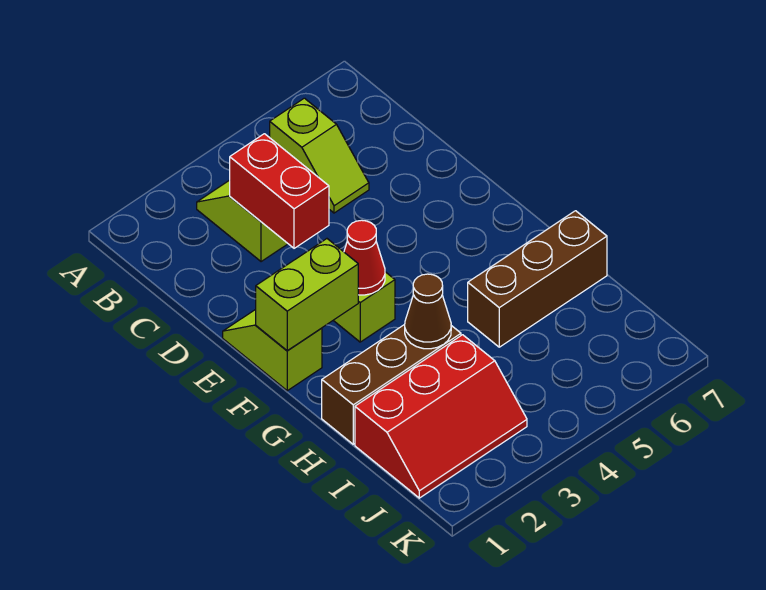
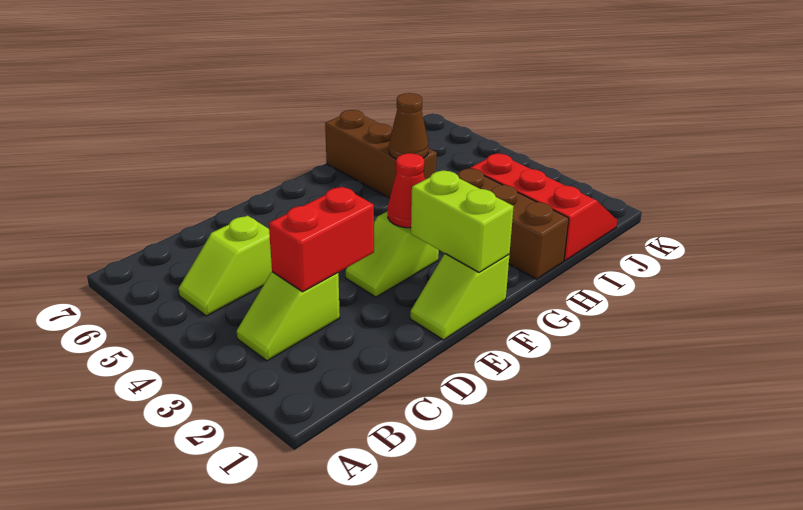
lime 1x2 slope [270,98,369,213] -> lime 1x2 slope turned to [179,216,272,316]
brown 1x1 cone [405,274,451,349] -> brown 1x1 cone moved to [389,93,429,159]

